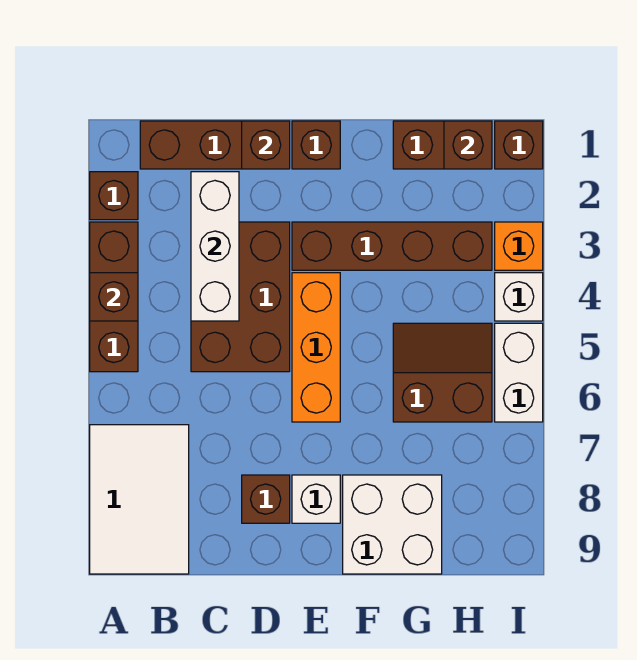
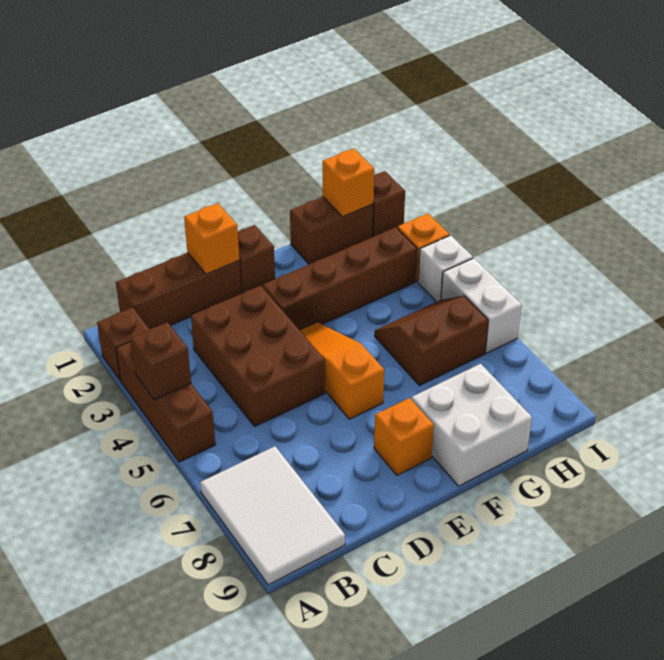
white 1x3 brick [191,172,239,321] -> none
brown 1x1 brick [242,121,290,169] -> orange 1x1 brick [184,203,239,274]
brown 1x1 brick [242,475,290,523] -> none
orange 1x3 brick [292,273,340,422] -> orange 1x3 slope [300,322,384,419]
white 1x1 brick [292,475,340,523] -> orange 1x1 brick [374,398,434,475]
brown 1x1 brick [444,121,492,169] -> orange 1x1 brick [323,148,374,217]

